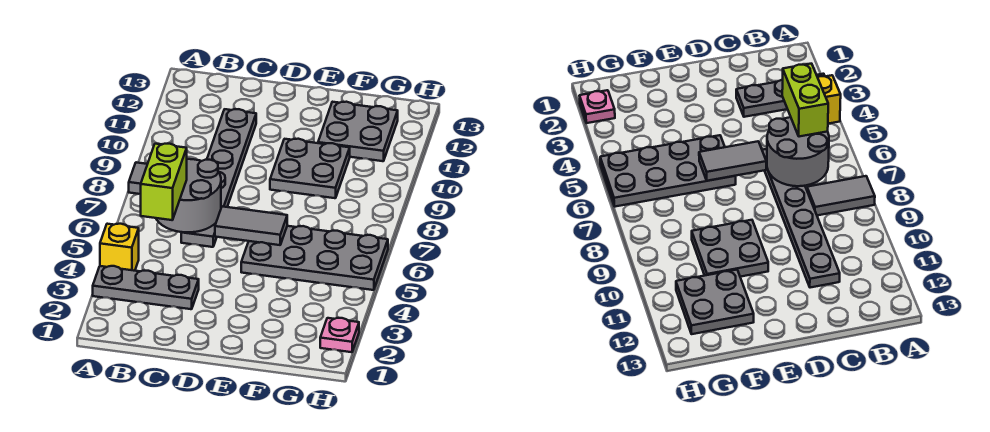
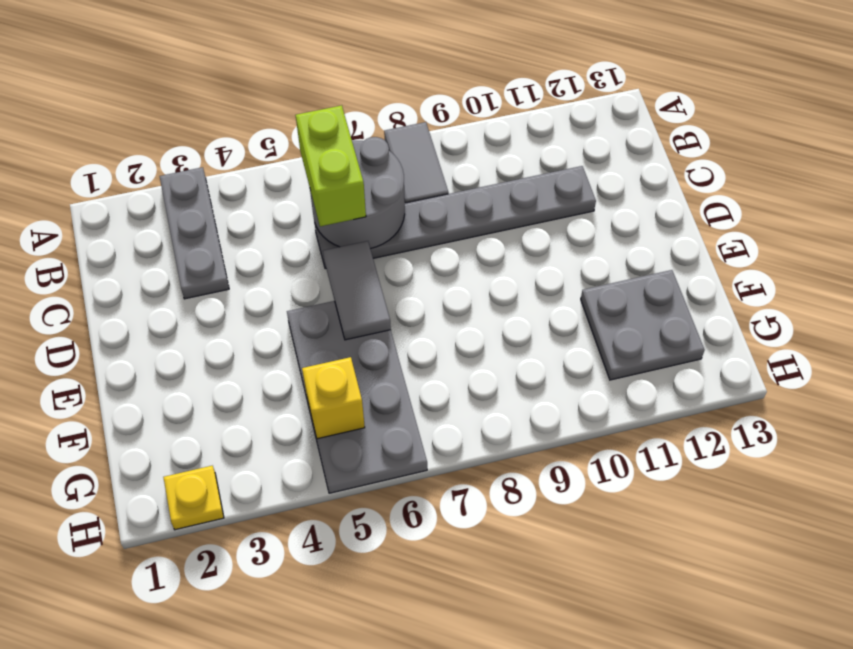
yellow 1x1 brick [100,224,139,271] -> yellow 1x1 brick moved to [302,357,365,439]
lime 1x2 brick [141,144,187,220] -> lime 1x2 brick turned to [296,105,366,226]
grey 2x2 plate [270,139,350,198] -> none
pink 1x1 plate [320,318,359,352] -> yellow 1x1 plate [163,466,224,530]

